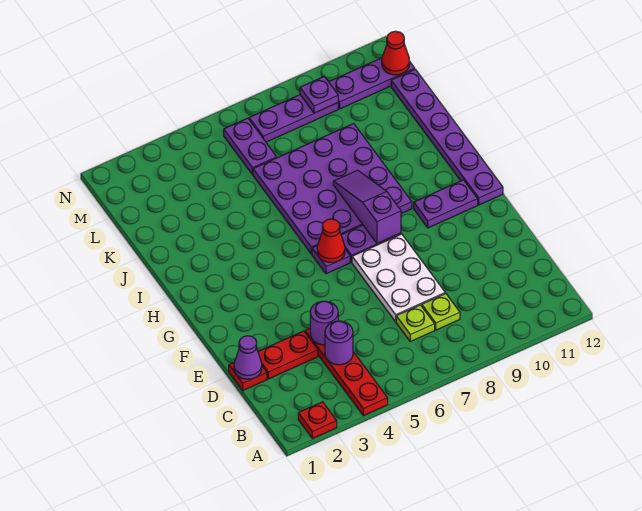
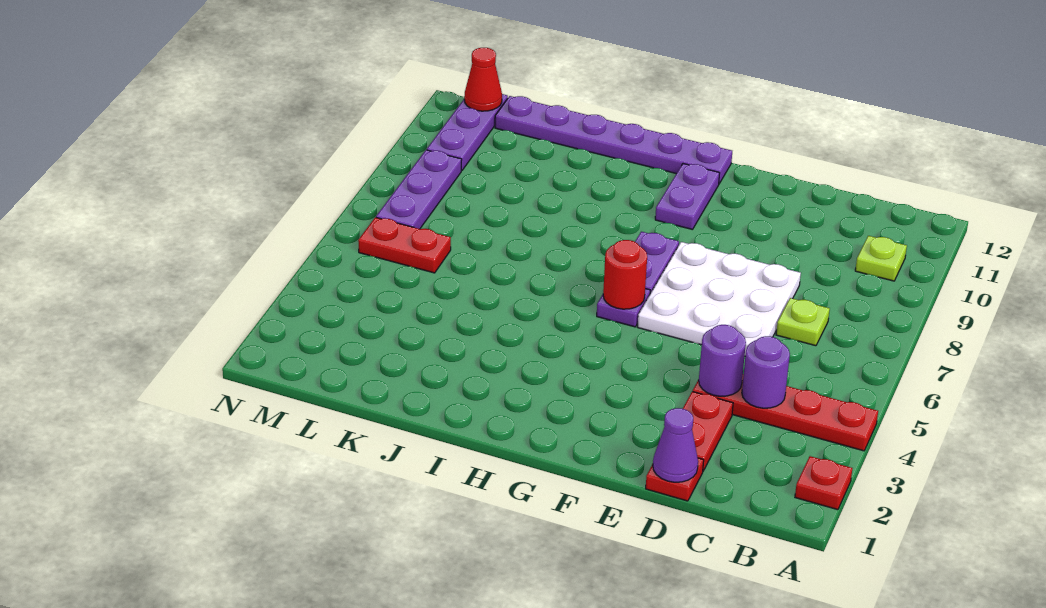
lime 1x1 plate [422,293,460,330] -> lime 1x1 plate moved to [855,236,907,281]
white 2x3 plate [352,234,445,322] -> white 3x3 plate [638,242,801,355]
red 1x1 cone [317,219,345,262] -> red 1x1 round brick [603,240,647,309]
purple 1x3 slope [333,170,401,243] -> none
purple 4x4 plate [253,123,412,254] -> none
purple 1x2 plate [224,118,277,175] -> red 1x2 plate [358,217,451,273]
purple 1x1 plate [300,77,338,113] -> none

